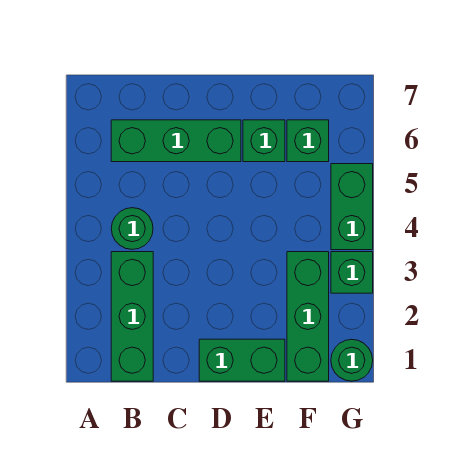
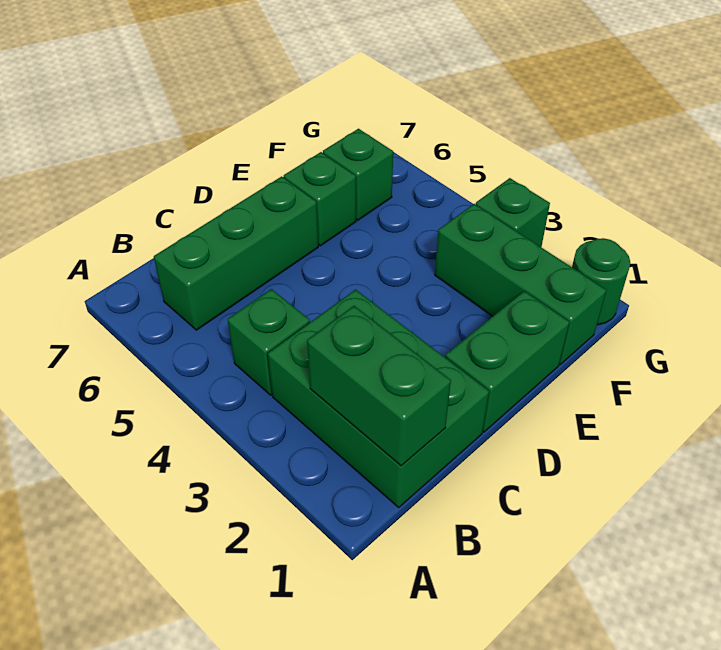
green 1x3 brick [111,252,153,381] -> green 2x3 brick [268,290,489,507]
green 1x1 round brick [111,208,153,249] -> green 1x1 brick [227,289,310,395]
green 1x2 brick [331,164,373,250] -> green 1x2 brick moved to [307,306,451,466]

